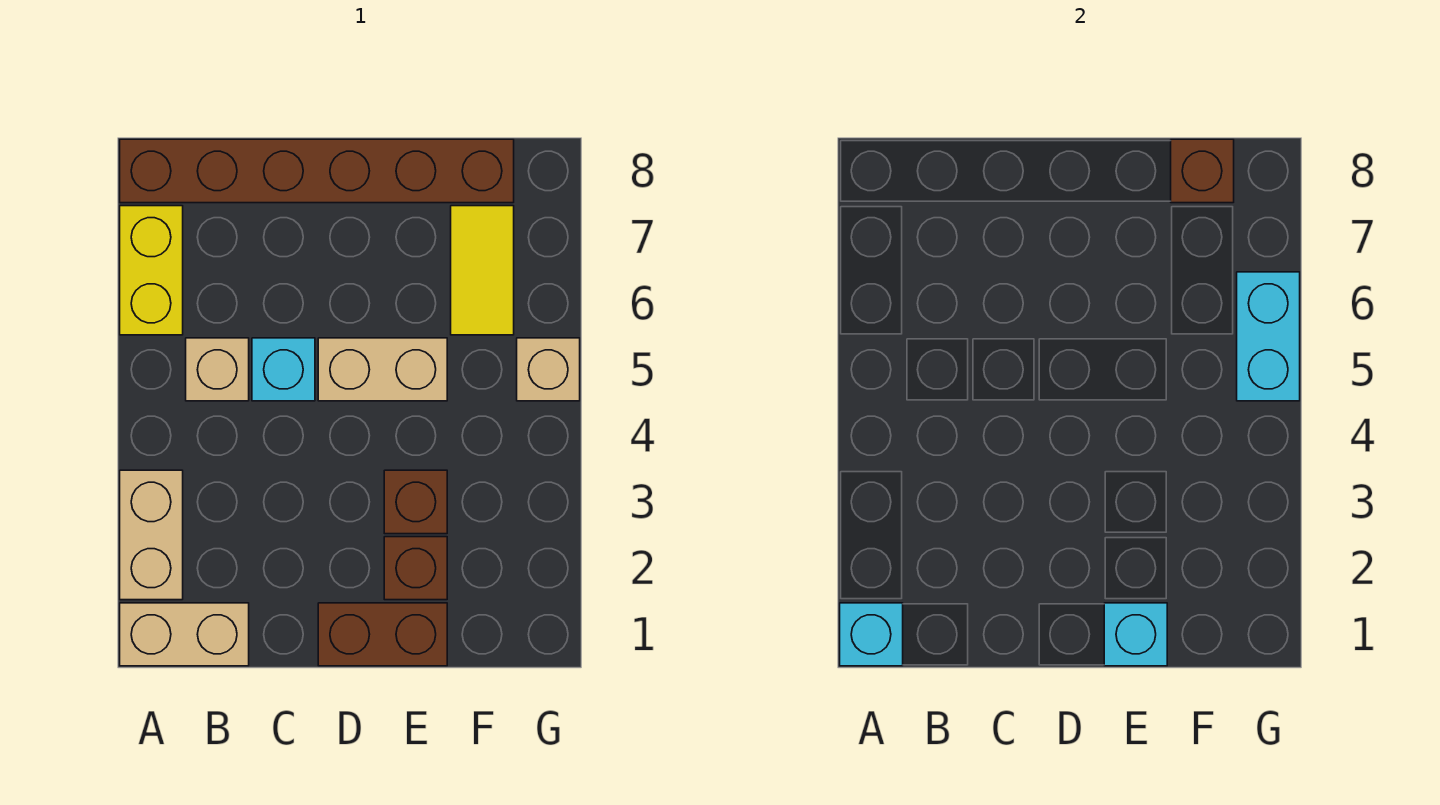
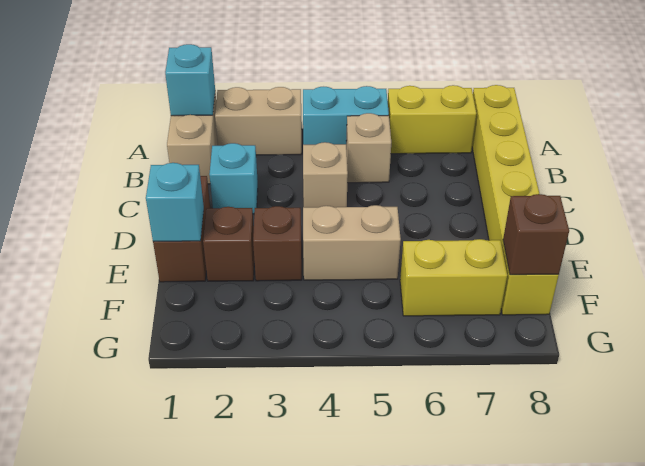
brown 1x6 brick [120,139,514,203] -> yellow 1x6 brick [472,85,559,315]
cyan 1x1 brick [252,338,315,401] -> cyan 1x1 brick moved to [209,143,258,214]
tan 1x2 brick [318,338,447,401] -> tan 1x2 brick turned to [303,205,401,280]
yellow 1x2 tile [451,206,514,335] -> yellow 1x2 brick [400,239,507,316]
tan 1x1 brick [517,338,580,401] -> tan 1x1 brick moved to [303,142,348,207]
cyan 1x2 brick [1237,272,1300,401] -> cyan 1x2 brick moved to [303,86,389,145]

